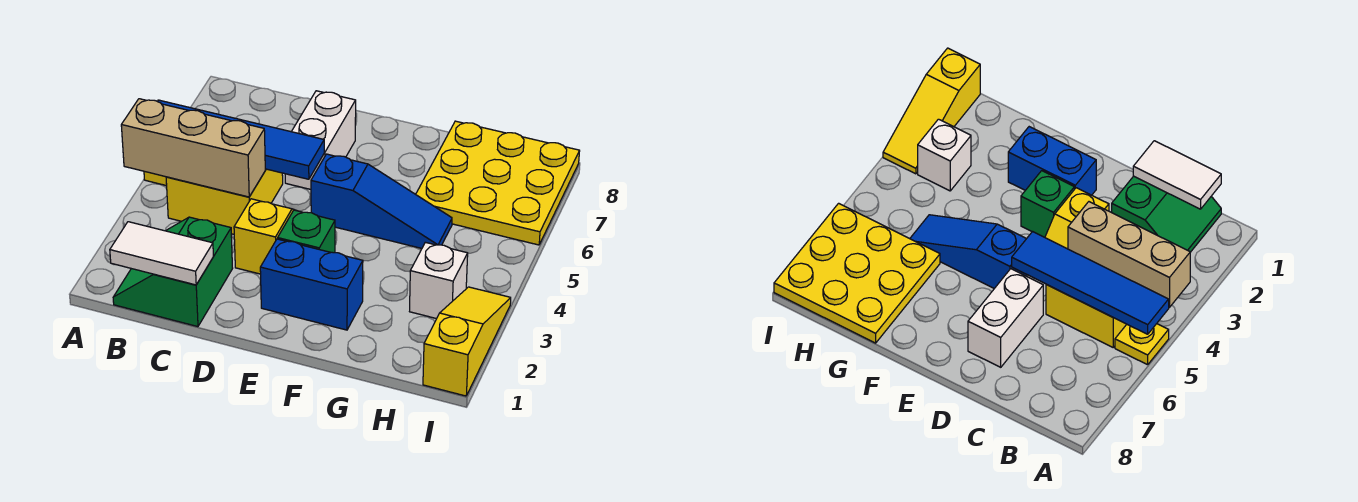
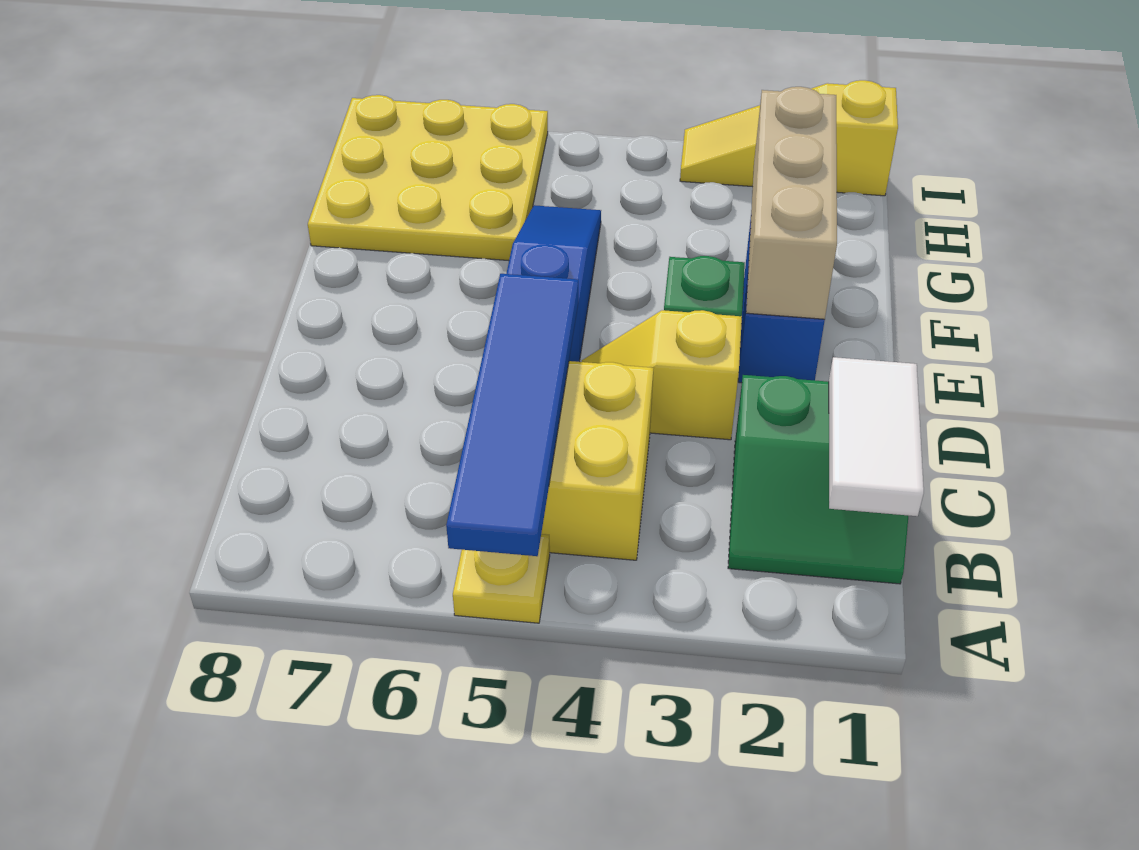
tan 1x3 brick [121,99,265,197] -> tan 1x3 brick moved to [746,87,837,319]
white 1x2 brick [285,91,356,189] -> none
white 1x1 brick [410,242,468,319] -> none

